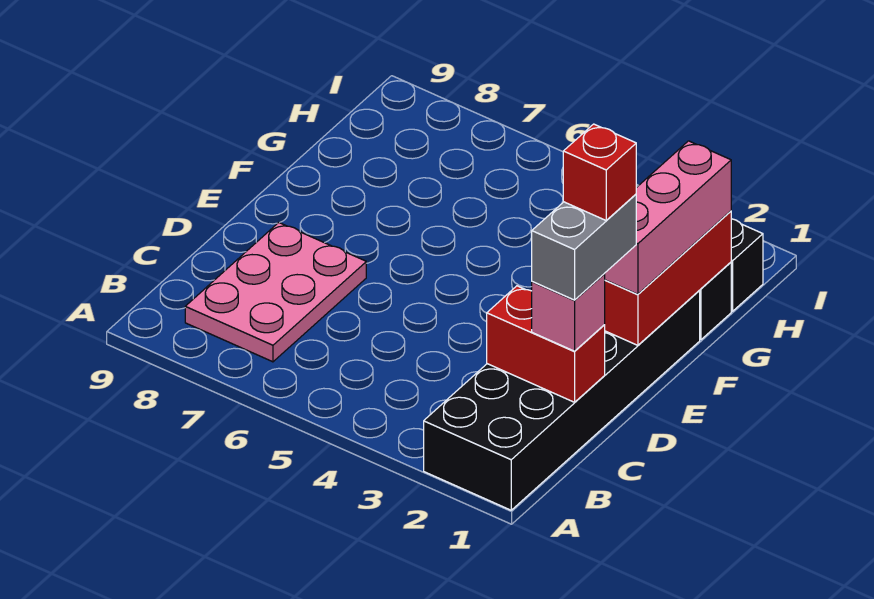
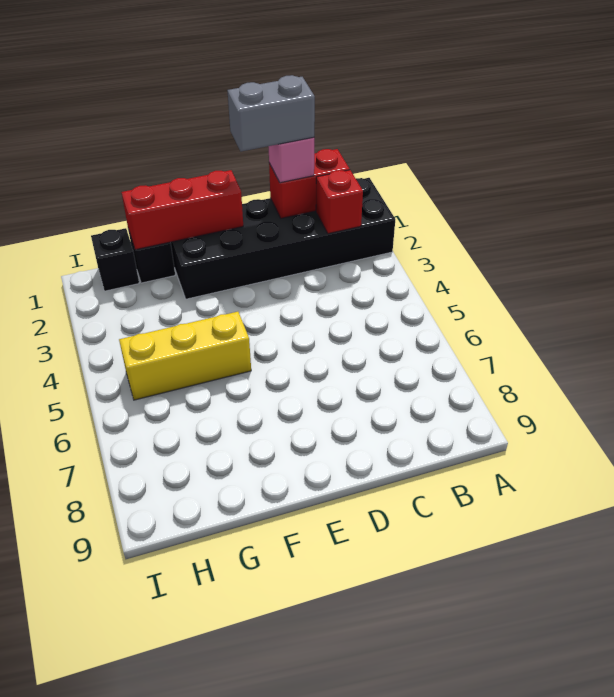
pink 2x3 plate [185,223,366,362] -> none
red 1x2 brick [487,286,605,402] -> red 1x2 brick turned to [269,149,350,218]
red 1x1 brick [563,124,636,220] -> red 1x1 brick moved to [316,170,363,234]
pink 1x3 brick [604,141,731,294] -> none
none -> yellow 1x3 brick [119,312,251,400]

